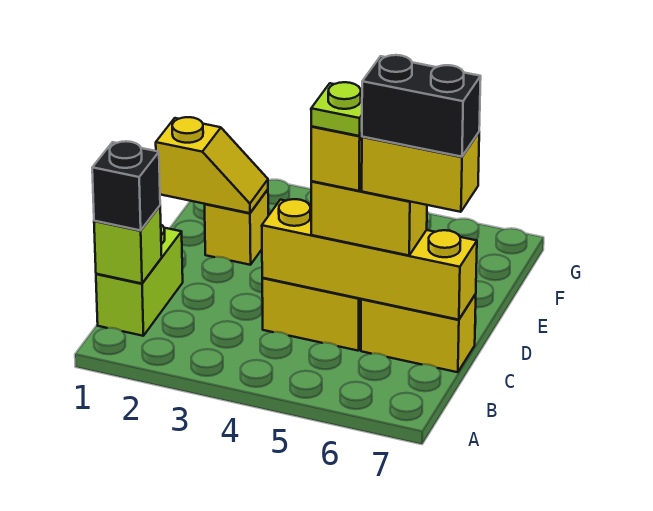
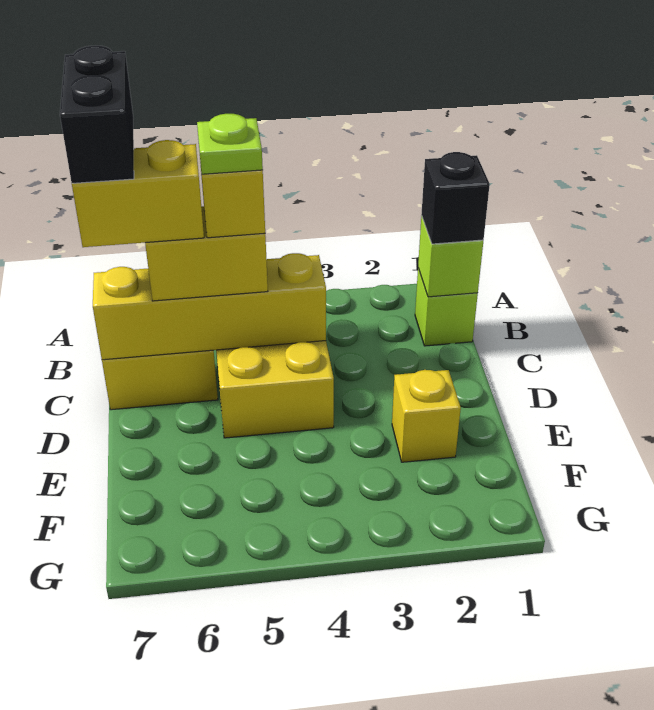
lime 1x2 brick [96,225,183,336] -> lime 1x1 brick [415,268,478,346]
black 1x2 brick [362,55,481,157] -> black 1x2 brick turned to [60,46,134,183]
yellow 1x2 slope [156,117,268,213] -> none

